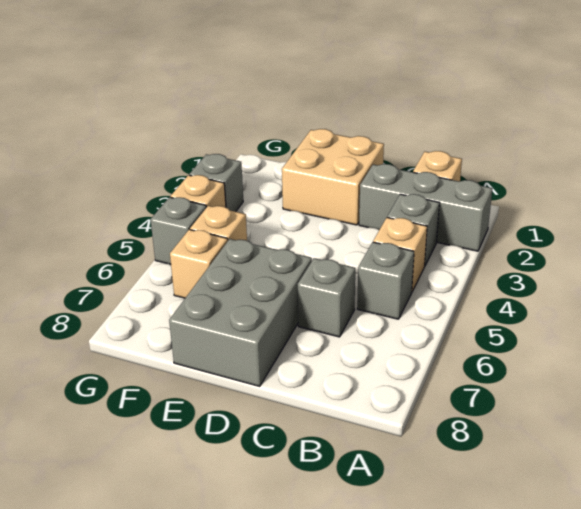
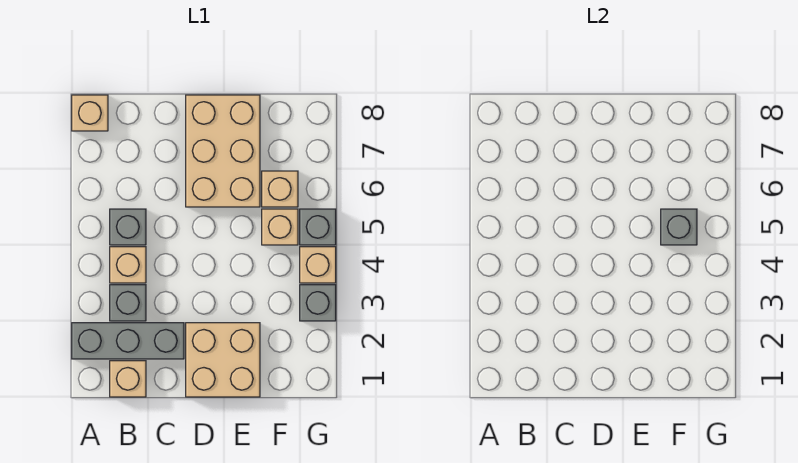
none -> tan 1x1 brick [72,95,108,131]
grey 1x1 brick [298,258,355,337] -> grey 1x1 brick moved to [661,209,697,245]
grey 2x3 brick [169,239,312,386] -> tan 2x3 brick [186,95,260,207]

